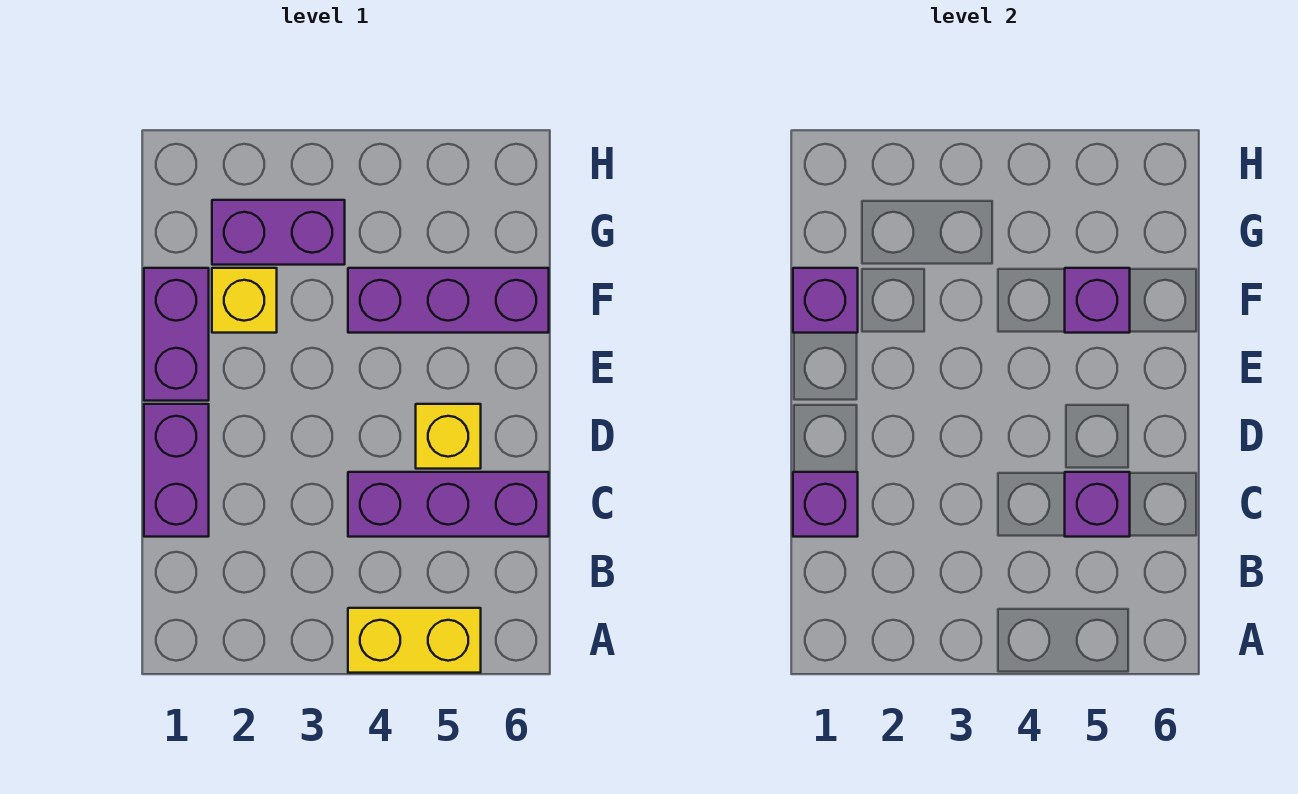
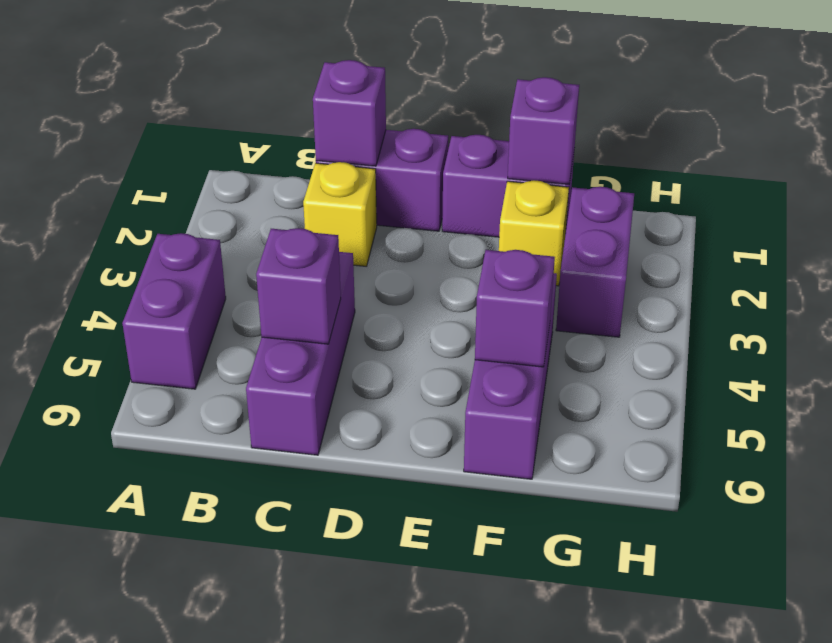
yellow 1x2 brick [348,608,481,673] -> purple 1x2 brick [122,233,226,389]
yellow 1x1 brick [416,404,481,469] -> yellow 1x1 brick moved to [303,162,377,266]

